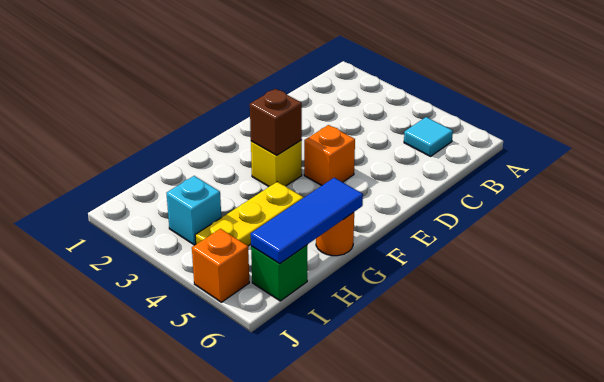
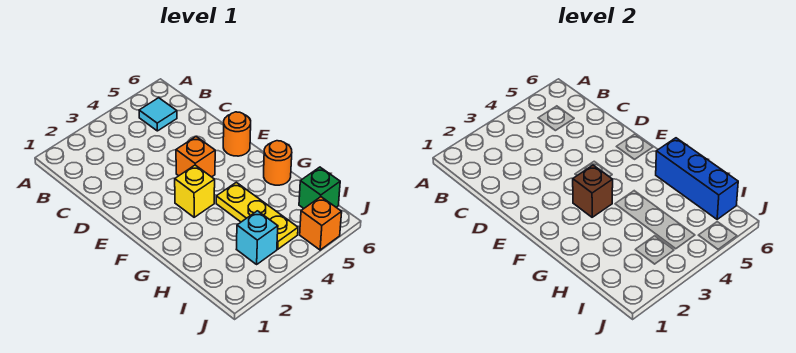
none -> orange 1x1 round brick [223,112,251,156]
blue 1x3 tile [251,178,363,264] -> blue 1x3 brick [656,138,738,219]

